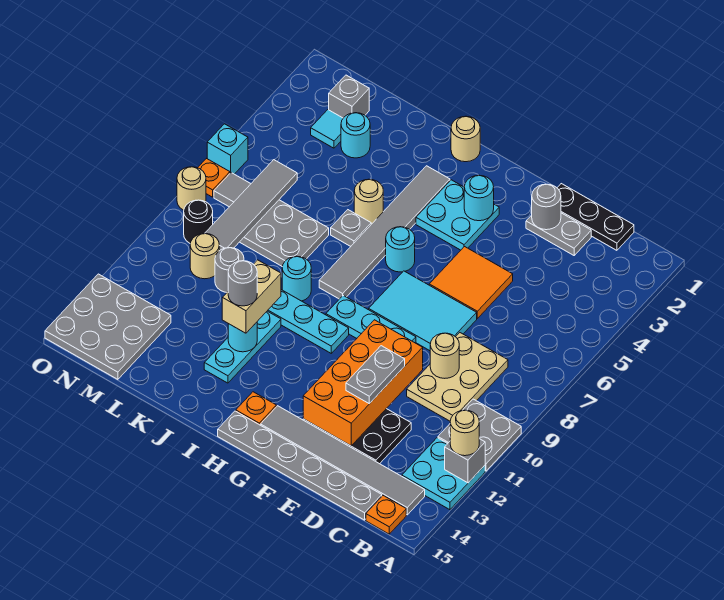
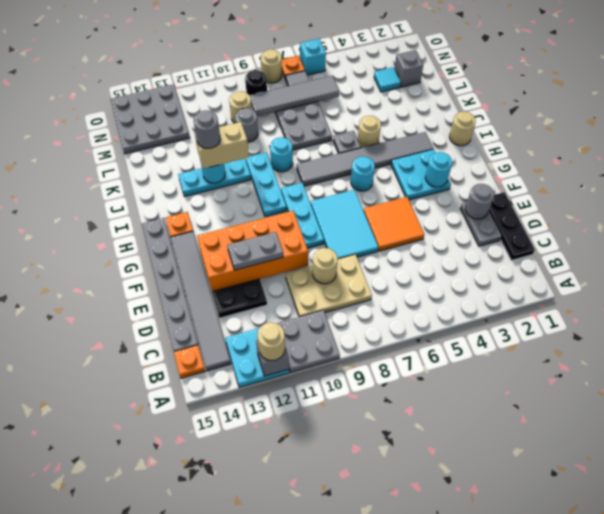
cyan 1x1 round brick [341,113,370,158] -> none

